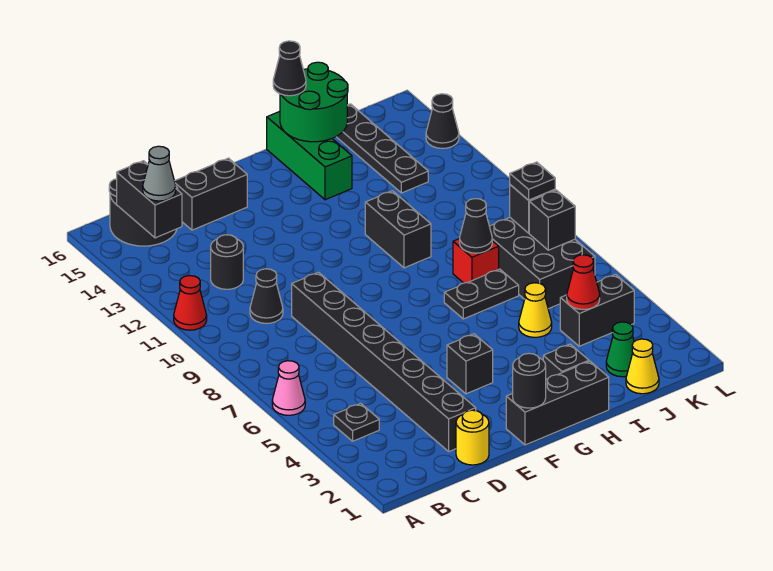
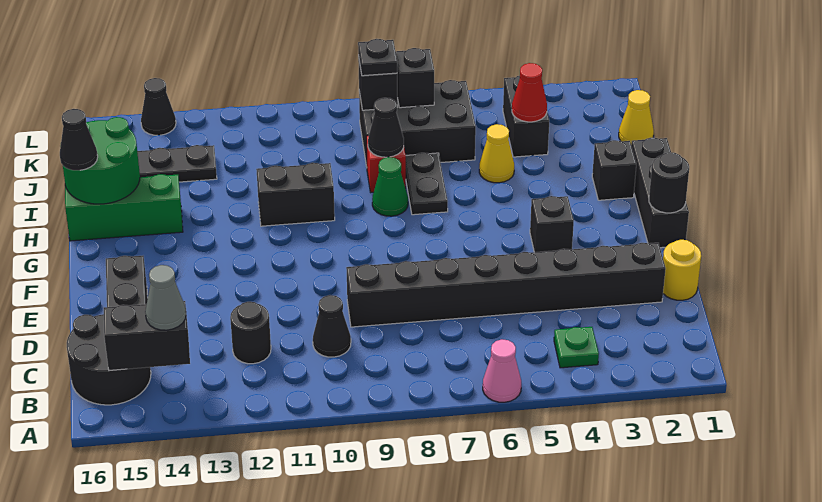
red 1x1 cone [174,276,207,330] -> none
black 1x1 plate [334,403,379,441] -> green 1x1 plate [554,327,599,368]
green 1x1 cone [606,322,634,377] -> green 1x1 cone moved to [372,157,408,216]

